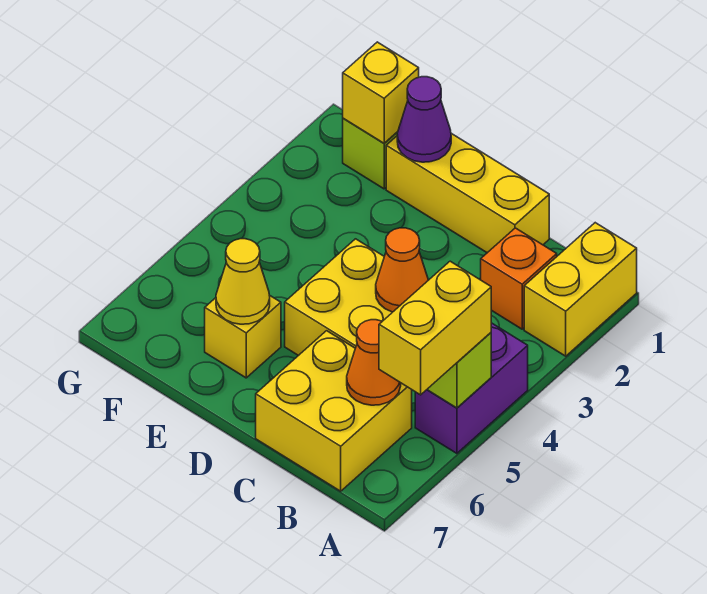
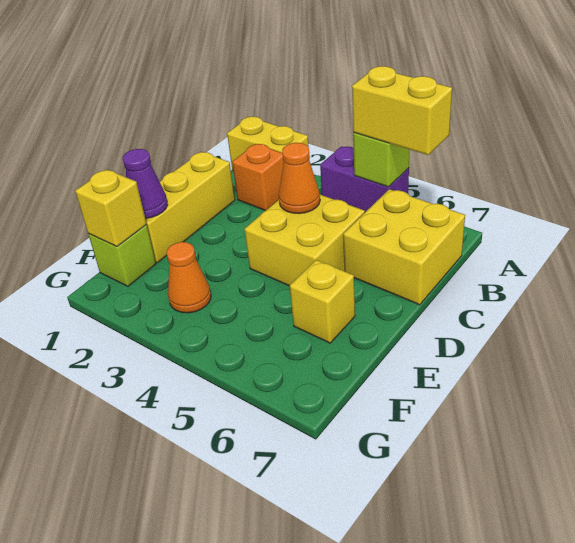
orange 1x1 cone [347,320,401,405] -> orange 1x1 cone moved to [167,242,211,313]
yellow 1x1 cone [216,239,270,324] -> none

